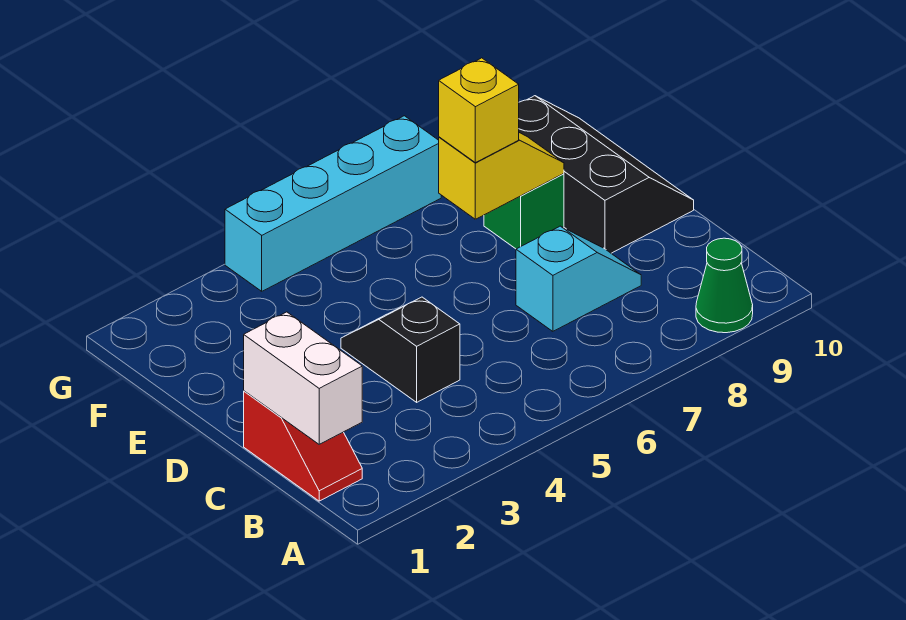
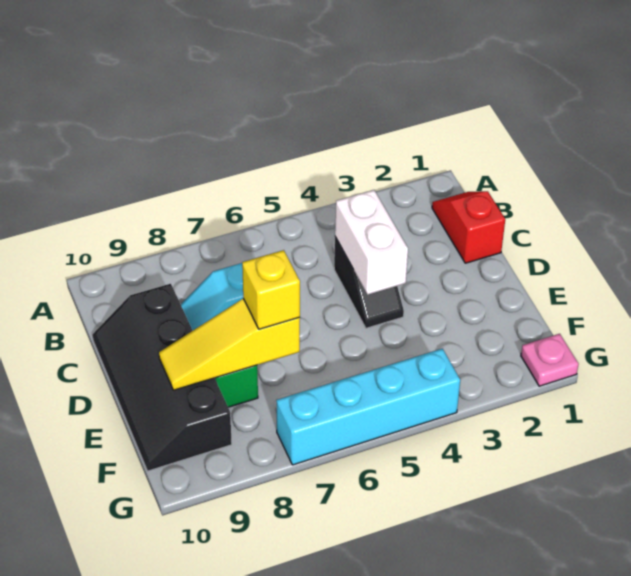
green 1x1 cone [696,238,753,333] -> none
white 1x2 brick [244,312,362,444] -> white 1x2 brick moved to [335,190,408,295]
black 2x3 slope [519,96,694,253] -> black 2x4 slope [92,284,232,471]
yellow 1x2 slope [439,133,564,219] -> yellow 1x3 slope [159,299,300,390]
none -> pink 1x1 plate [521,334,579,386]

